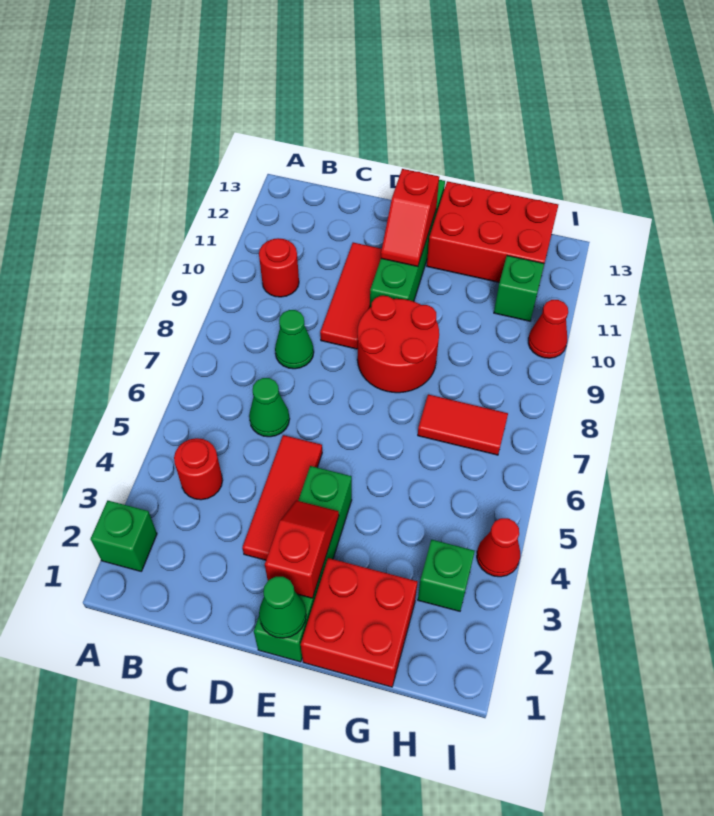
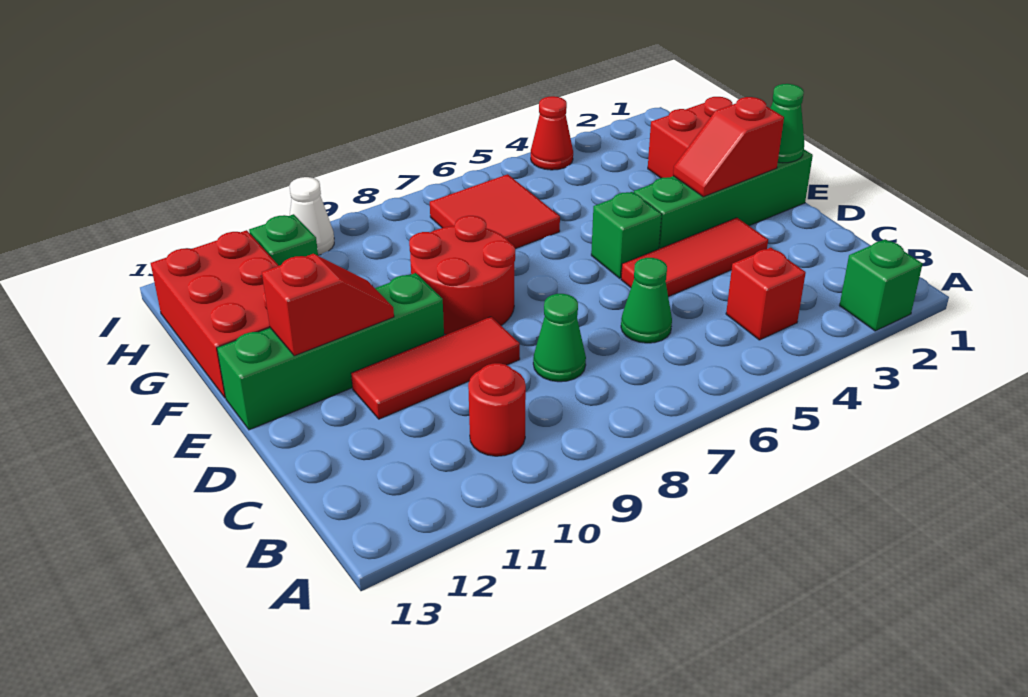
red 1x1 round brick [174,438,223,500] -> red 1x1 brick [726,248,806,340]
red 1x2 tile [418,394,508,455] -> red 2x2 tile [430,174,560,249]
green 1x1 brick [418,540,475,611] -> green 1x1 brick moved to [591,192,662,278]
red 1x1 cone [528,300,568,358] -> white 1x1 cone [289,177,334,255]

